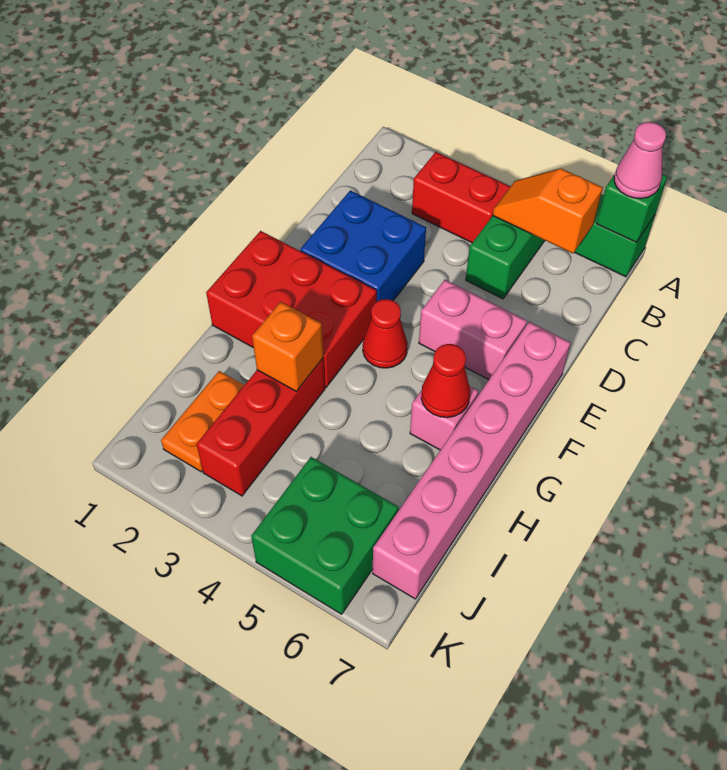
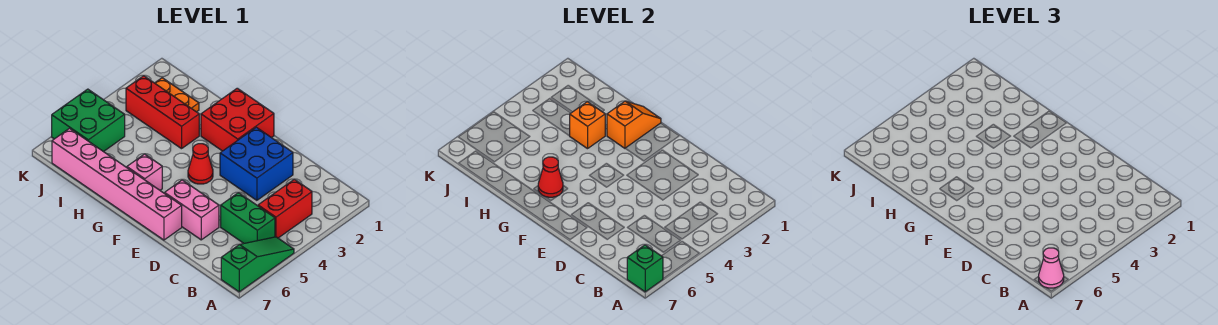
orange 1x2 slope [493,169,603,253] -> orange 1x2 slope moved to [607,101,661,148]
pink 1x2 brick [419,280,527,380] -> pink 1x2 brick turned to [165,180,219,240]
red 2x3 brick [206,231,377,387] -> red 2x2 brick [201,88,274,151]

